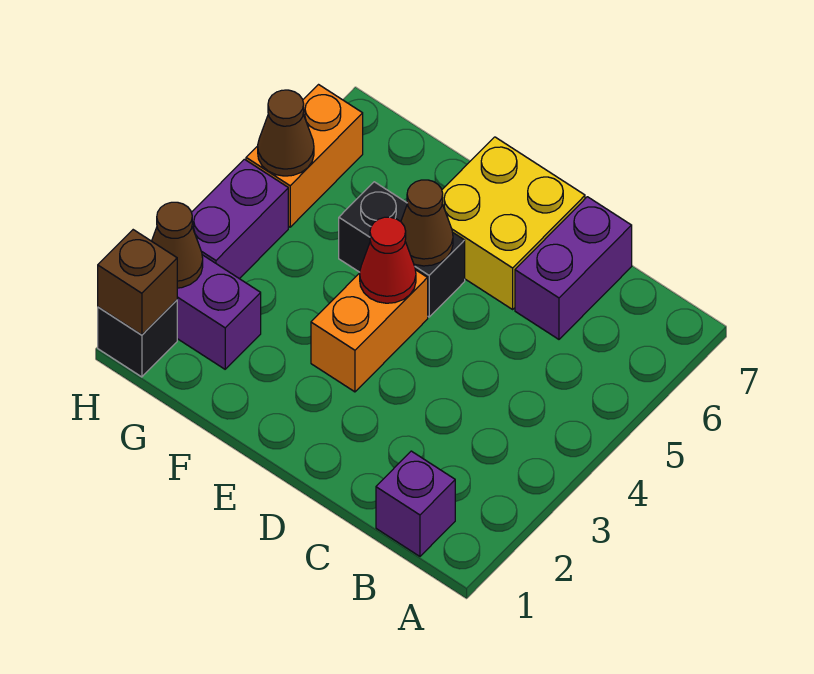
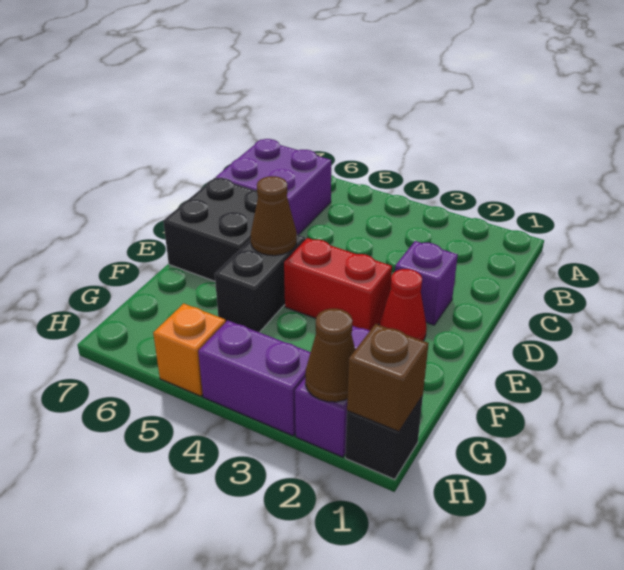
purple 1x1 brick [376,451,455,556] -> purple 1x1 brick moved to [395,241,458,325]
purple 1x2 brick [515,197,632,339] -> purple 2x2 brick [216,139,331,235]
yellow 2x2 brick [442,137,585,309] -> black 2x2 brick [163,178,258,281]
orange 1x2 brick [311,270,428,392] -> red 1x2 brick [284,238,392,331]
red 1x1 cone [360,217,416,303] -> red 1x1 cone moved to [379,269,426,341]
orange 1x2 brick [246,85,363,227] -> orange 1x1 brick [153,303,226,396]
brown 1x1 cone [258,90,314,176] -> none

